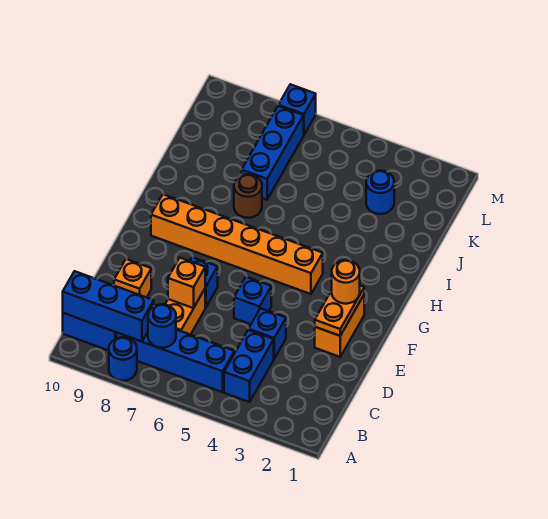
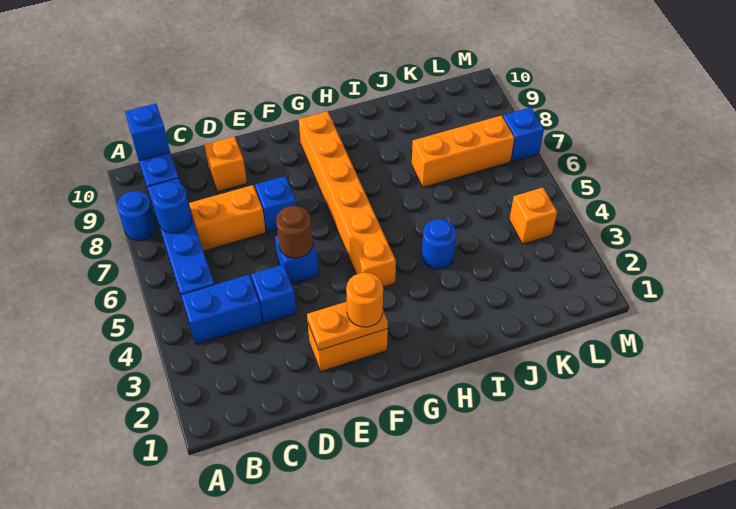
blue 1x3 brick [63,271,154,342] -> blue 1x1 brick [125,103,170,161]
orange 1x1 brick [168,258,205,308] -> orange 1x1 brick moved to [509,188,557,244]
brown 1x1 round brick [234,174,262,218] -> brown 1x1 round brick moved to [276,206,313,258]
blue 1x3 brick [242,106,304,200] -> orange 1x3 brick [412,116,514,187]
blue 1x1 round brick [366,171,394,214] -> blue 1x1 round brick moved to [422,219,456,269]

